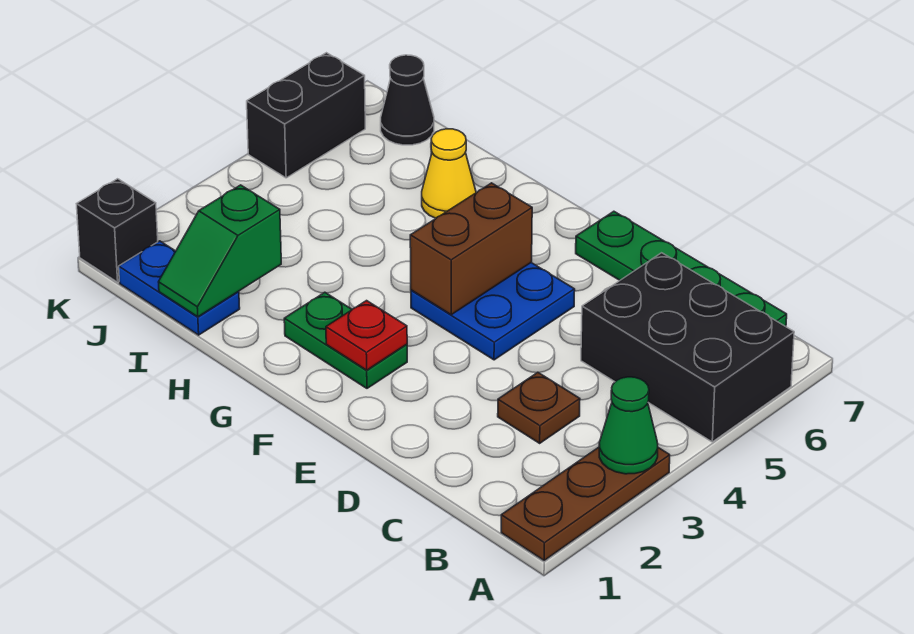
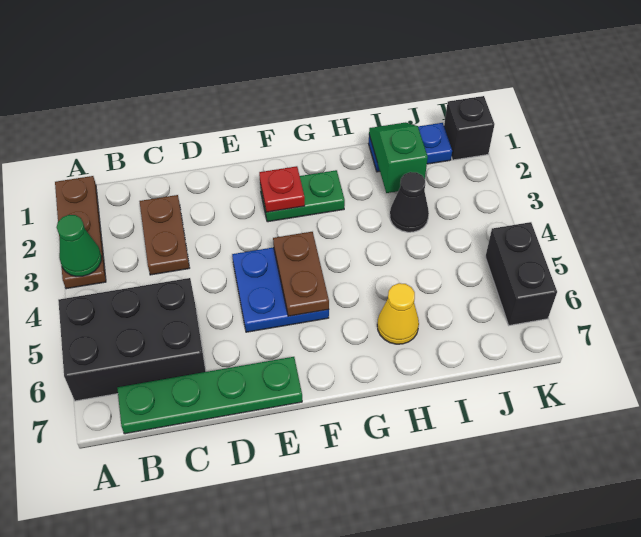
brown 1x1 plate [498,372,580,443] -> brown 1x2 plate [139,195,190,275]
brown 1x2 brick [410,183,532,315] -> brown 1x2 plate [273,232,329,316]
black 1x1 cone [381,55,434,145] -> black 1x1 cone moved to [390,172,429,232]

